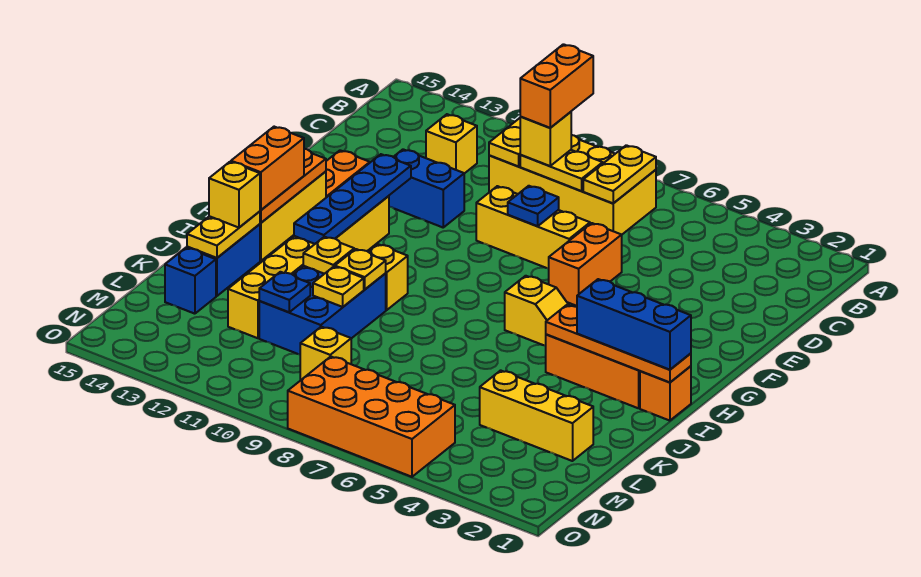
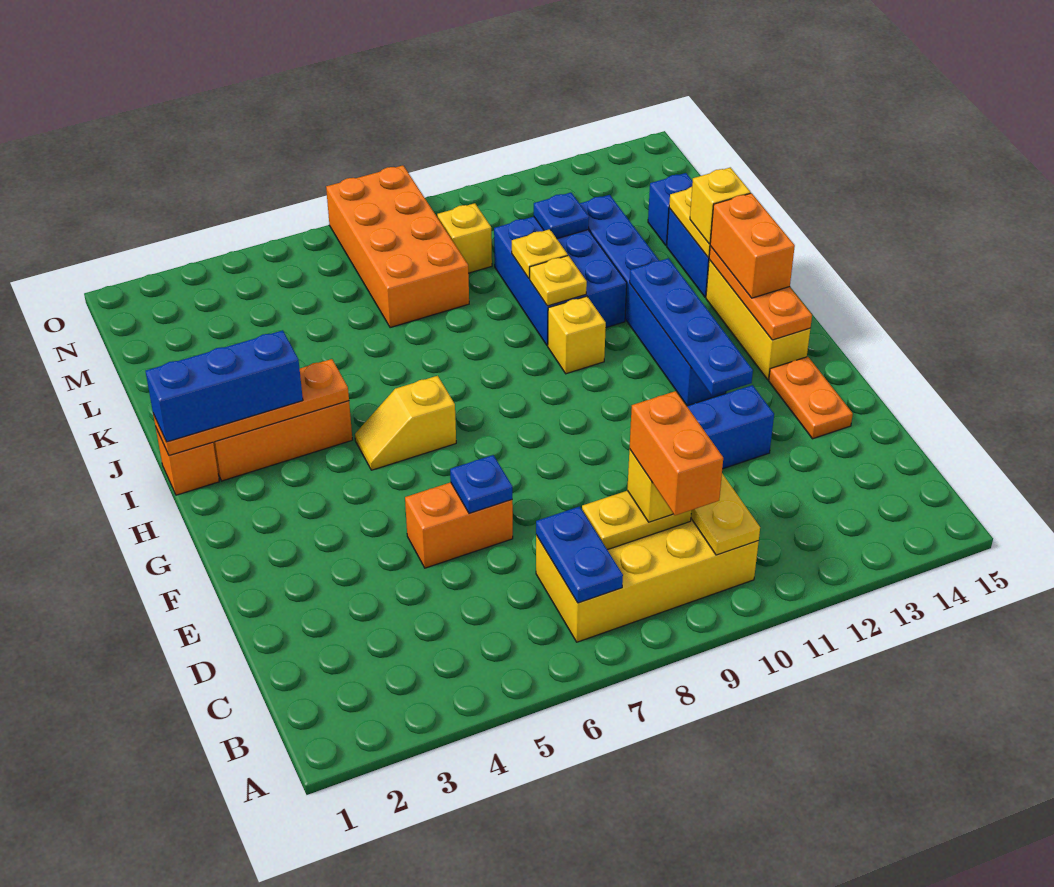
yellow 1x2 plate [583,145,656,203] -> blue 1x2 plate [536,506,623,603]
yellow 1x1 brick [426,114,477,174] -> none
orange 1x2 brick [549,223,622,306] -> orange 1x2 brick turned to [405,482,513,568]
yellow 1x3 brick [476,186,590,268] -> none
blue 1x1 plate [508,186,559,226] -> blue 1x1 plate moved to [450,455,512,514]
yellow 1x6 brick [228,196,389,338] -> blue 1x6 brick [580,195,726,406]
yellow 1x1 plate [303,237,354,274] -> none
yellow 1x3 brick [480,370,593,461] -> none
orange 2x4 brick [288,357,455,477] -> orange 2x4 brick turned to [326,165,469,328]

